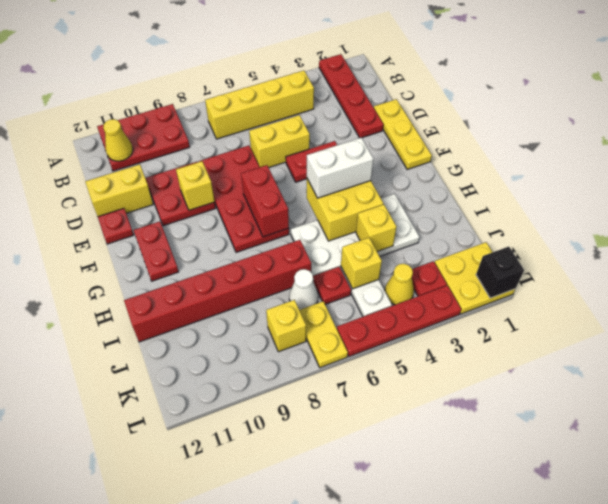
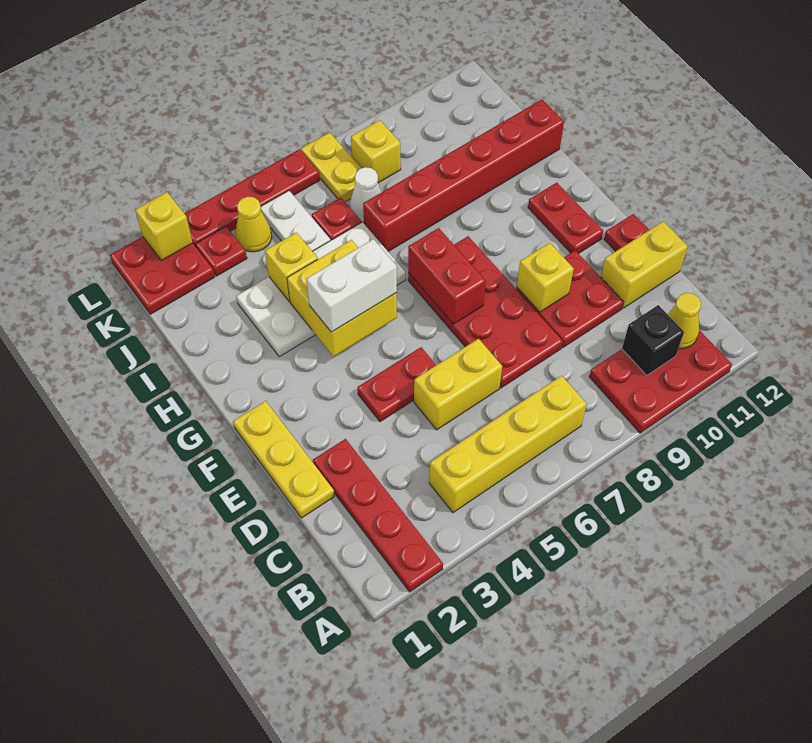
yellow 1x1 brick [341,238,382,289] -> yellow 1x1 brick moved to [135,192,193,260]
yellow 2x2 plate [435,242,515,314] -> red 2x2 plate [110,237,215,314]
black 1x1 brick [476,247,524,298] -> black 1x1 brick moved to [622,305,684,375]

